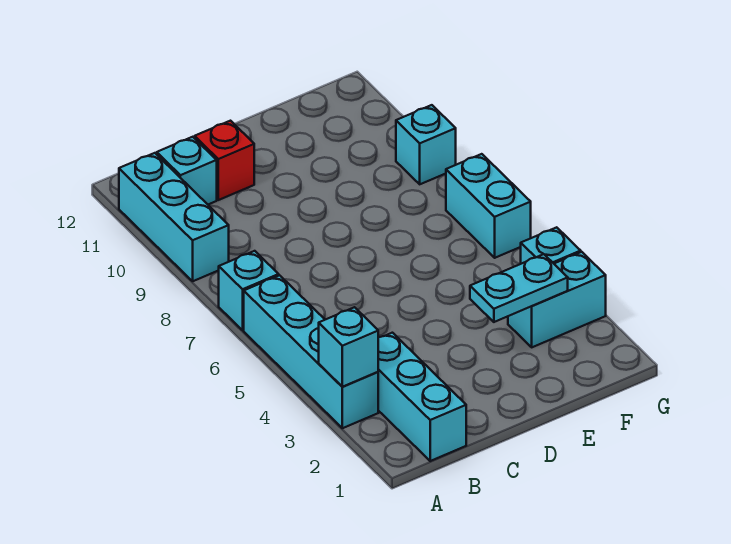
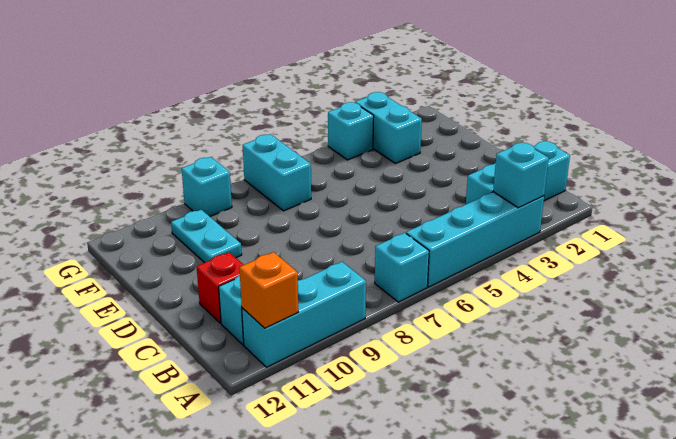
none -> orange 1x1 brick [239,252,298,328]
cyan 1x2 plate [470,254,568,322] -> cyan 1x2 plate moved to [171,210,242,263]
cyan 1x2 brick [446,154,531,258] -> cyan 1x2 brick turned to [243,134,311,211]

